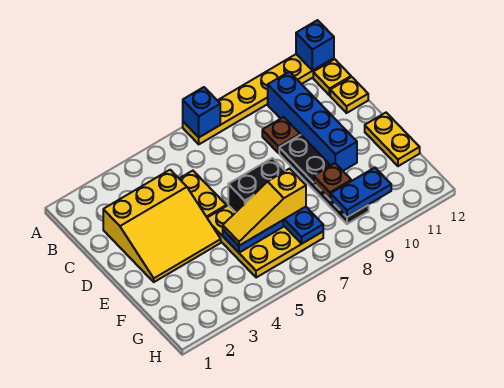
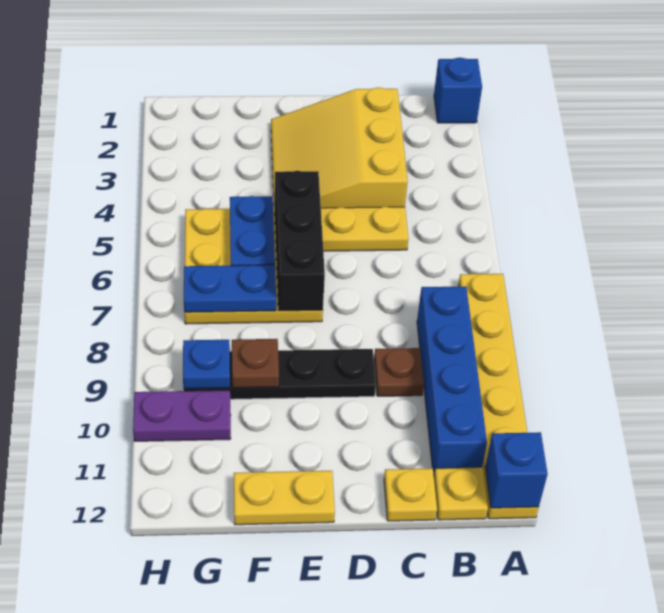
blue 1x1 brick [183,87,220,137] -> blue 1x1 brick moved to [434,58,482,123]
blue 1x4 brick [268,72,357,171] -> blue 1x4 brick turned to [417,286,487,474]
black 1x2 brick [228,158,285,212] -> black 1x3 brick [275,171,325,311]
yellow 1x3 slope [223,169,306,246] -> none
blue 1x2 plate [331,168,391,217] -> blue 1x1 plate [183,340,230,389]
none -> purple 1x2 plate [133,390,231,441]

